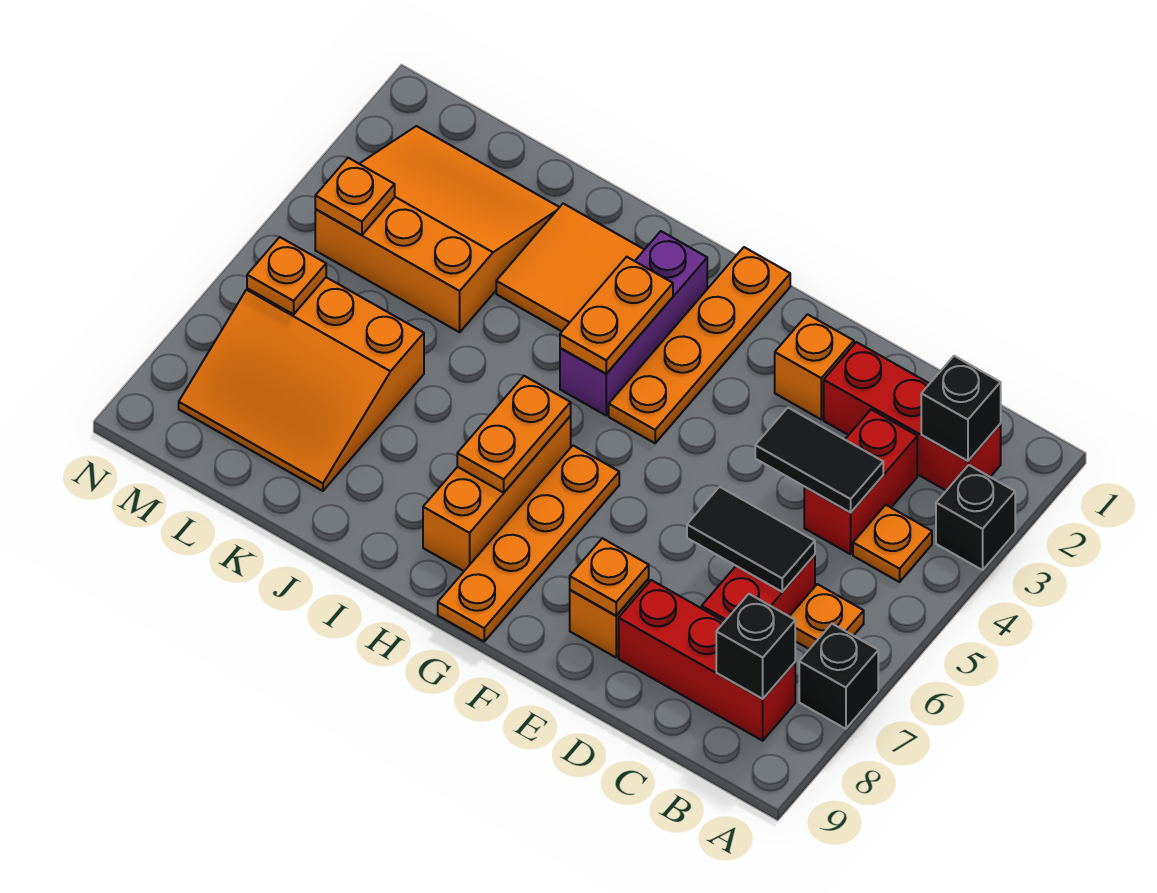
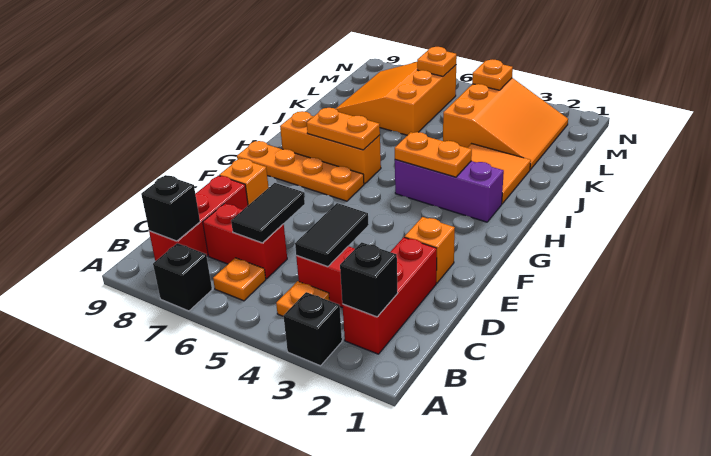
orange 1x1 plate [570,538,649,616] -> none
orange 1x4 plate [609,247,790,443] -> none

